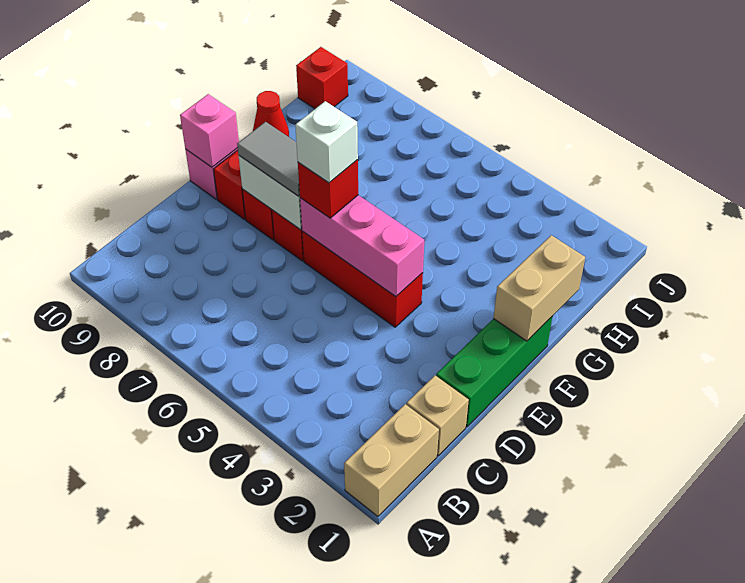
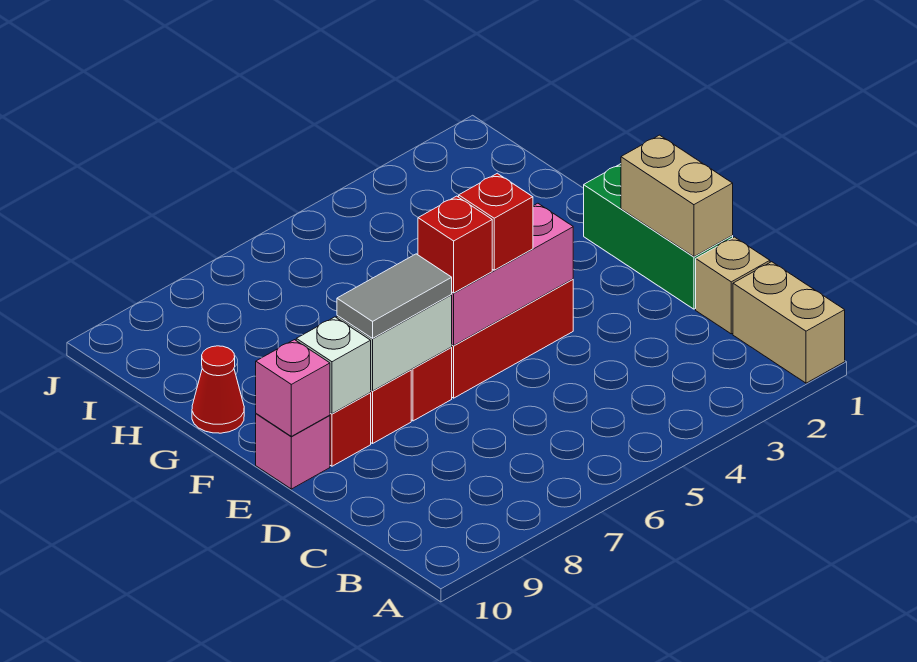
white 1x1 brick [295,101,358,183] -> white 1x1 brick moved to [296,317,371,414]
tan 1x2 brick [493,235,585,341] -> tan 1x2 brick moved to [621,135,733,257]
red 1x1 brick [296,47,348,109] -> red 1x1 brick moved to [459,173,533,270]

